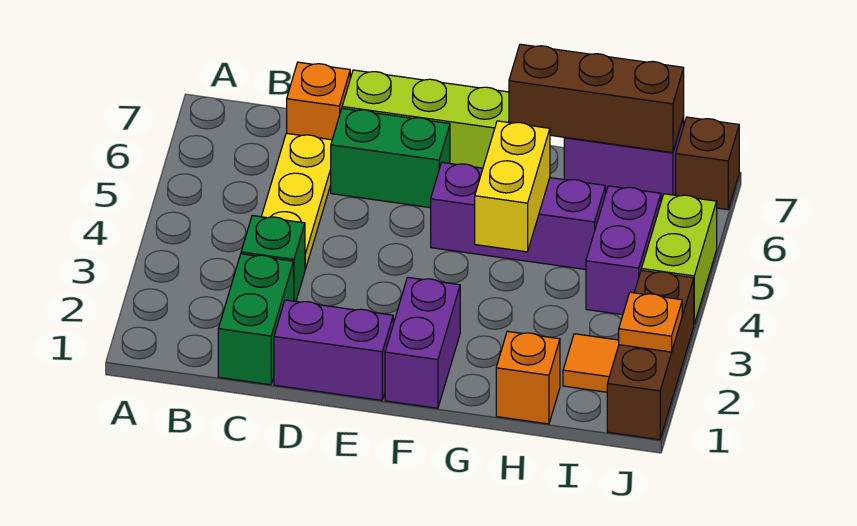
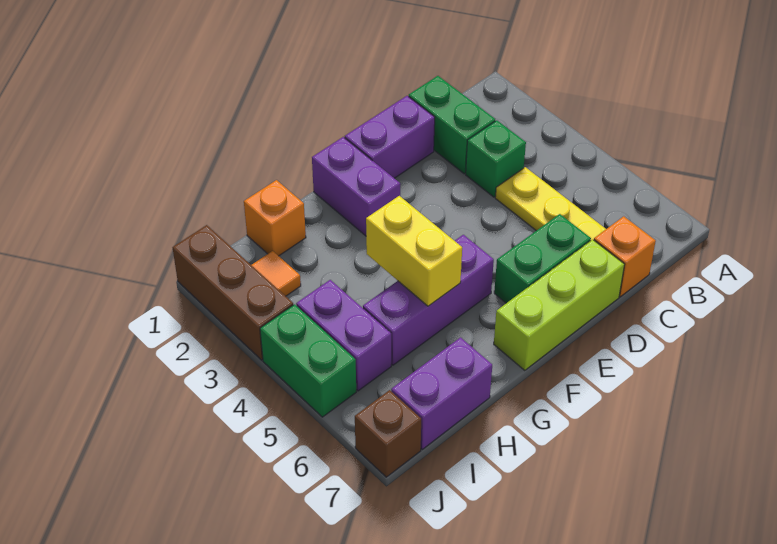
brown 1x3 brick [509,44,684,153] -> none
orange 1x1 plate [619,292,682,352] -> none
lime 1x2 brick [641,194,717,324] -> green 1x2 brick [260,304,356,417]

